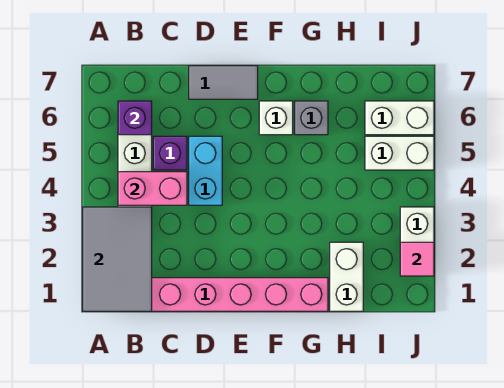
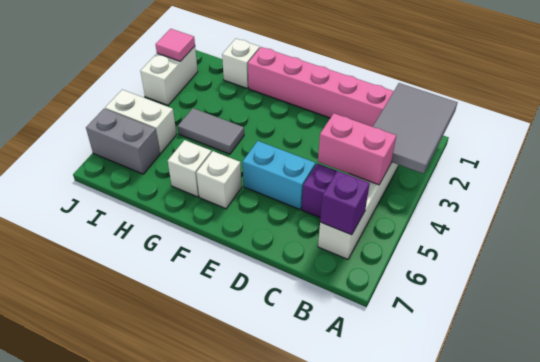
cyan 1x2 brick [189,136,222,205] -> cyan 1x2 brick turned to [243,141,316,209]
grey 1x2 tile [189,66,258,99] -> grey 1x2 tile moved to [178,108,244,154]
grey 1x1 brick [295,101,328,135] -> white 1x1 brick [168,140,212,197]
white 1x2 brick [330,242,363,311] -> white 1x1 brick [222,39,260,88]
white 1x2 brick [365,101,434,135] -> grey 1x2 brick [86,109,160,174]

